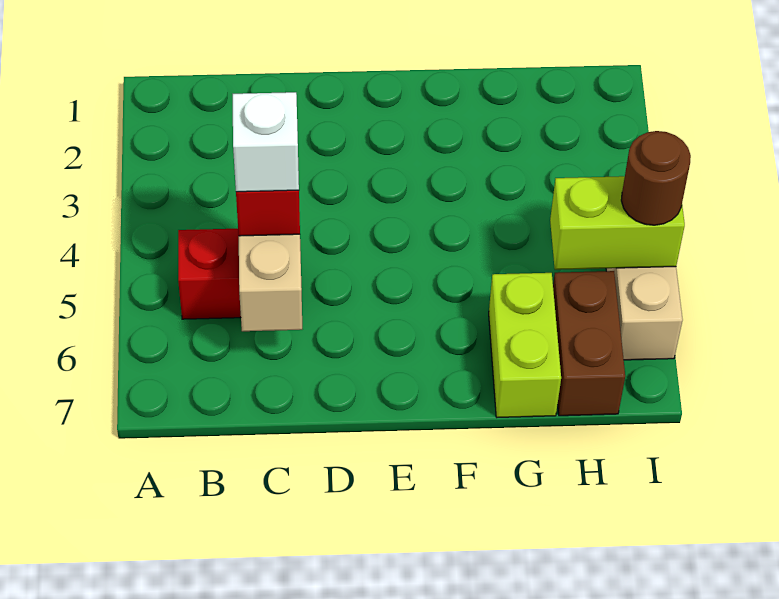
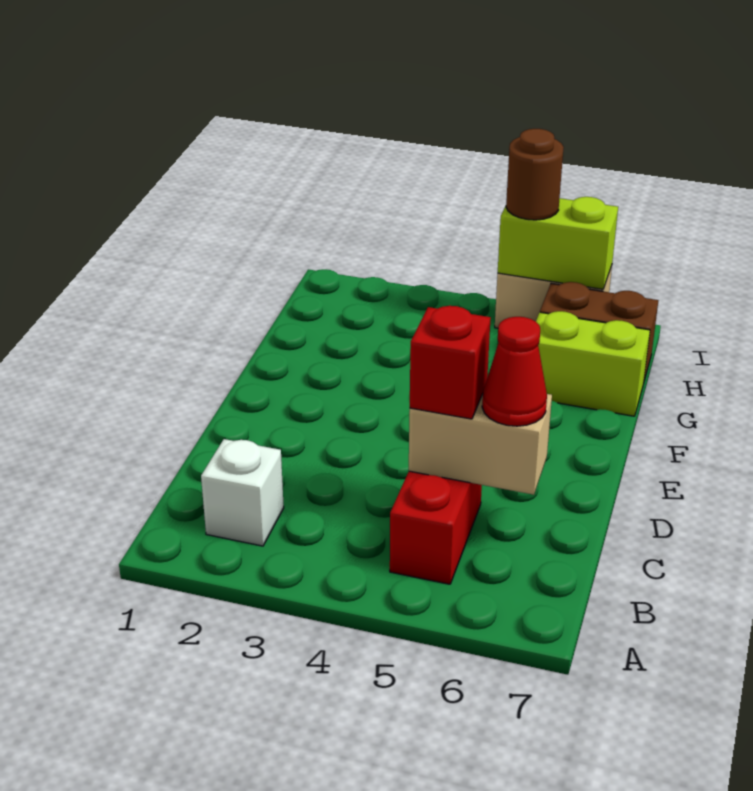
white 1x1 brick [233,92,299,192] -> white 1x1 brick moved to [201,439,284,546]
none -> red 1x1 cone [482,317,547,426]
lime 1x2 brick [550,176,685,270] -> lime 1x2 brick turned to [498,197,618,289]

